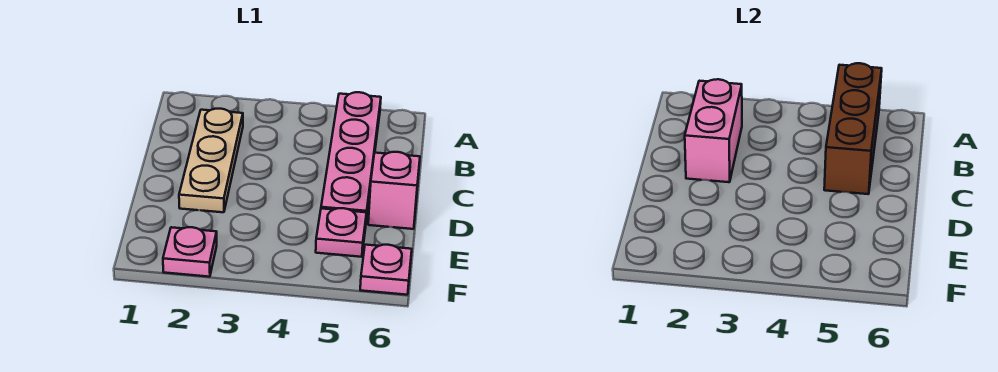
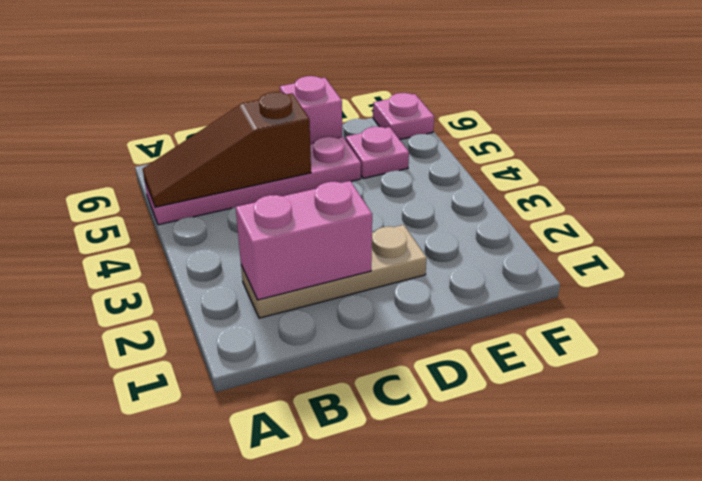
brown 1x3 brick [824,63,882,194] -> brown 1x3 slope [143,92,311,207]
pink 1x1 plate [163,227,217,277] -> none

